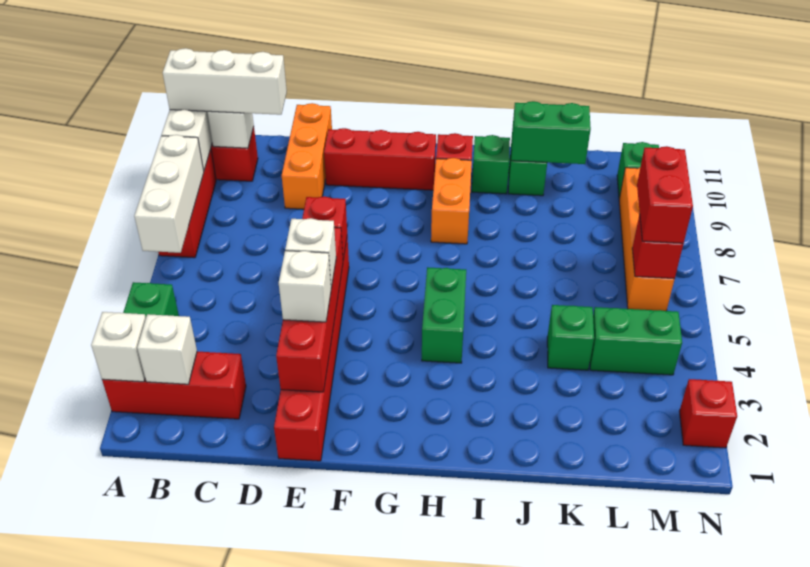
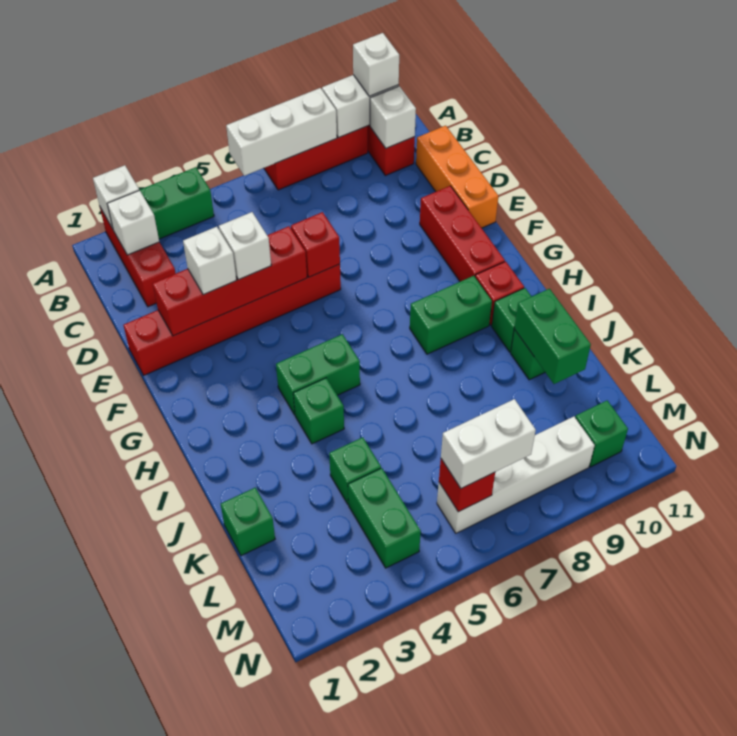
white 1x3 brick [163,48,287,115] -> white 1x1 brick [353,33,399,96]
orange 1x3 brick [282,103,332,209] -> orange 1x3 brick turned to [416,126,498,228]
orange 1x2 brick [431,158,472,244] -> green 1x2 brick [410,276,492,354]
none -> green 1x1 brick [293,378,344,444]
none -> green 1x1 brick [221,488,275,556]
orange 1x4 brick [619,168,675,311] -> white 1x4 brick [437,417,595,533]
red 1x2 brick [637,146,693,243] -> white 1x2 brick [441,399,536,488]
red 1x1 brick [679,379,737,448] -> none

